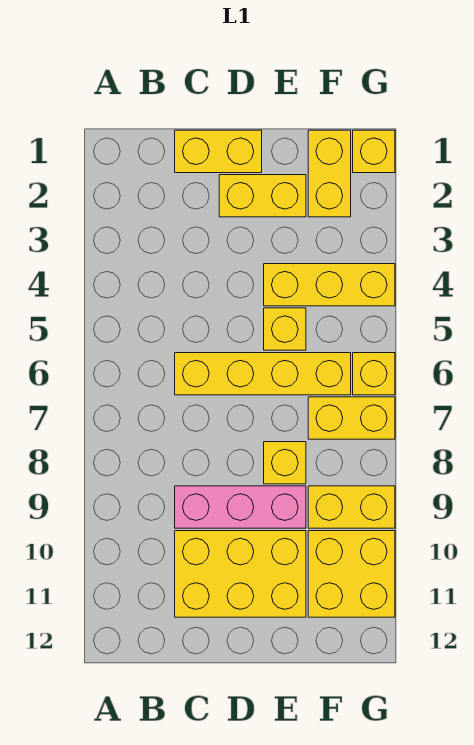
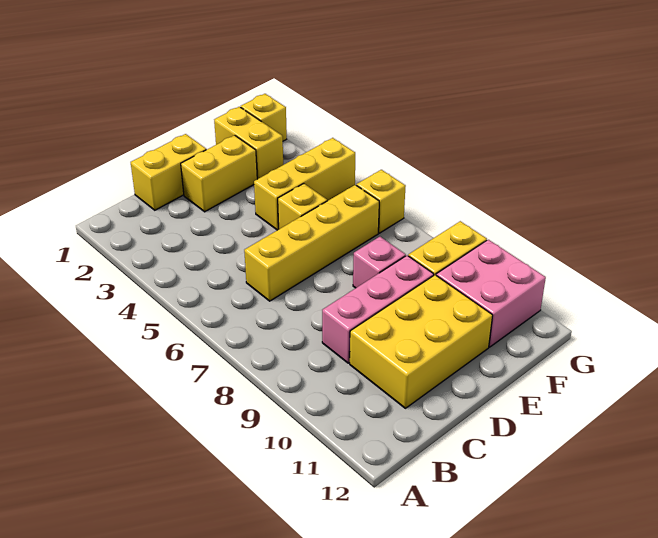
yellow 1x1 brick [264,442,306,484] -> pink 1x1 brick [353,237,406,288]
yellow 1x2 brick [308,397,395,439] -> none
yellow 2x2 brick [308,531,395,617] -> pink 2x2 brick [436,240,546,347]

